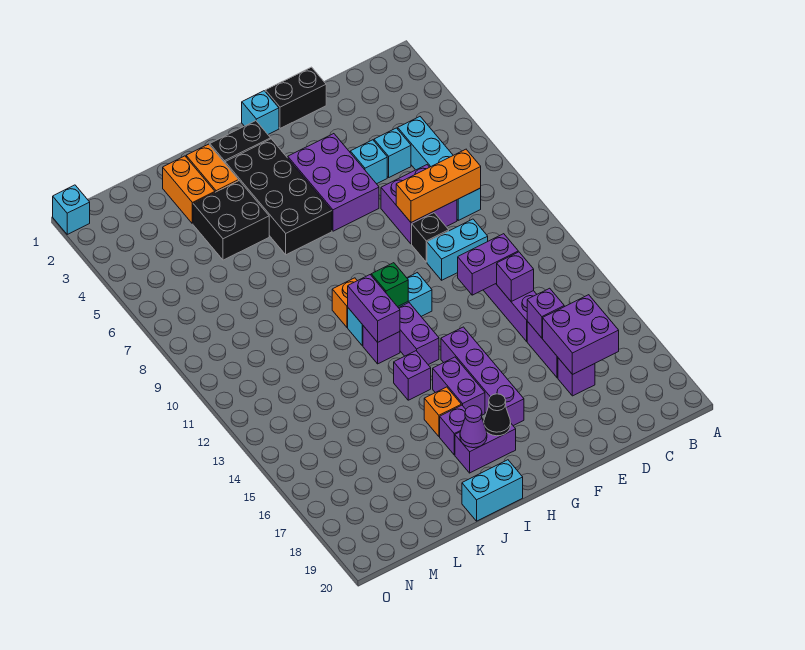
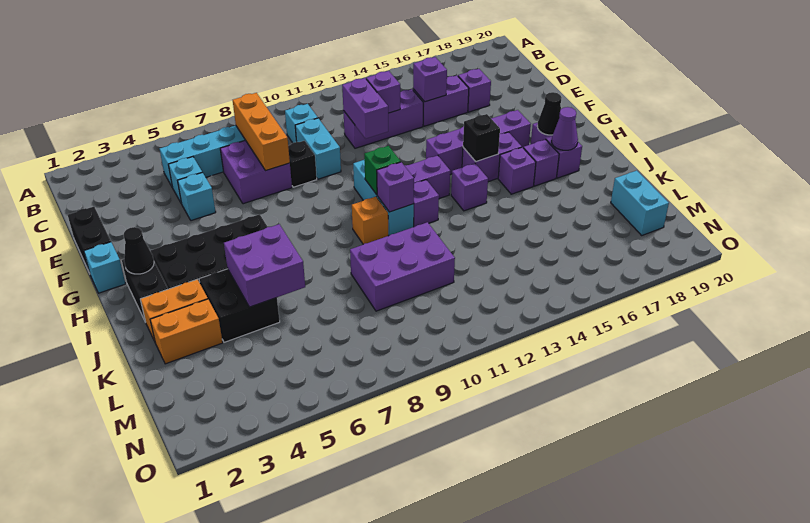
purple 2x2 brick [543,295,619,375] -> purple 2x2 brick moved to [224,224,305,307]
purple 2x3 brick [288,134,379,231] -> purple 2x3 brick moved to [350,222,455,311]
none -> black 1x1 cone [124,227,154,274]
none -> black 1x1 brick [463,114,500,162]
purple 1x2 brick [348,275,400,342] -> purple 1x1 brick [377,162,414,212]
orange 1x1 brick [424,387,461,437] -> purple 1x1 brick [498,147,536,194]
cyan 1x2 brick [462,460,523,521] -> cyan 1x2 brick moved to [611,170,669,235]
cyan 1x1 brick [53,185,90,234] -> cyan 1x1 brick moved to [285,104,318,143]

